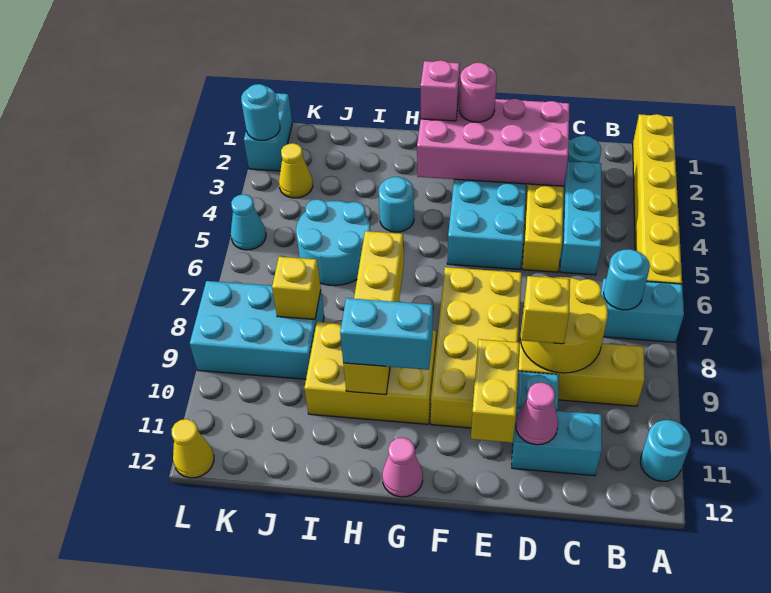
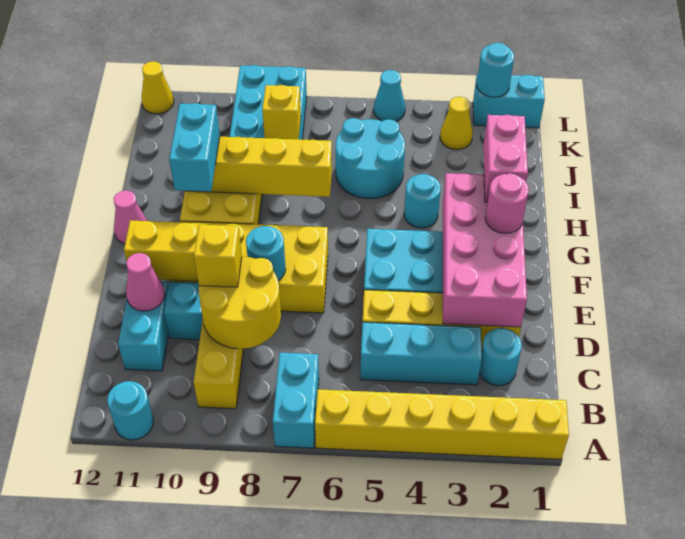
cyan 1x1 round brick [604,249,650,310] -> cyan 1x1 round brick moved to [246,226,286,280]
pink 1x1 brick [421,60,460,121] -> pink 1x2 brick [483,115,528,202]

